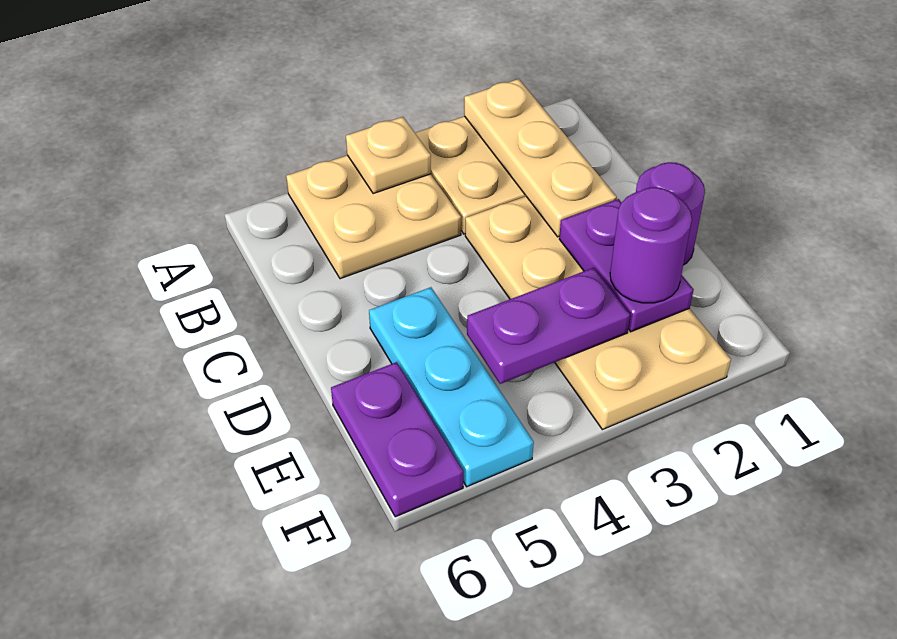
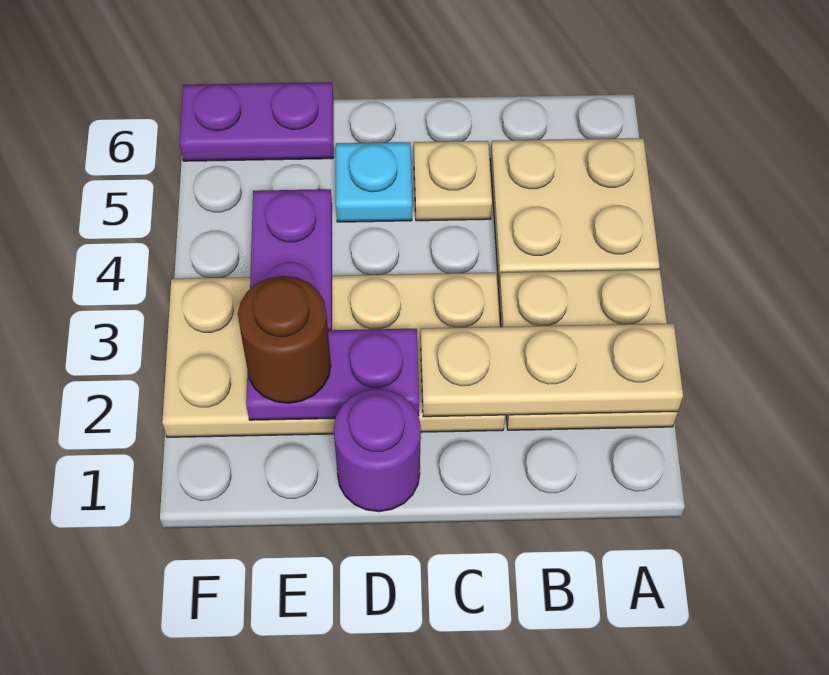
tan 1x1 plate [346,117,431,194] -> tan 1x1 plate moved to [414,141,492,221]
cyan 1x3 plate [369,287,534,487] -> cyan 1x1 plate [336,142,412,222]
purple 1x1 round brick [610,187,692,303] -> brown 1x1 round brick [238,276,331,403]

